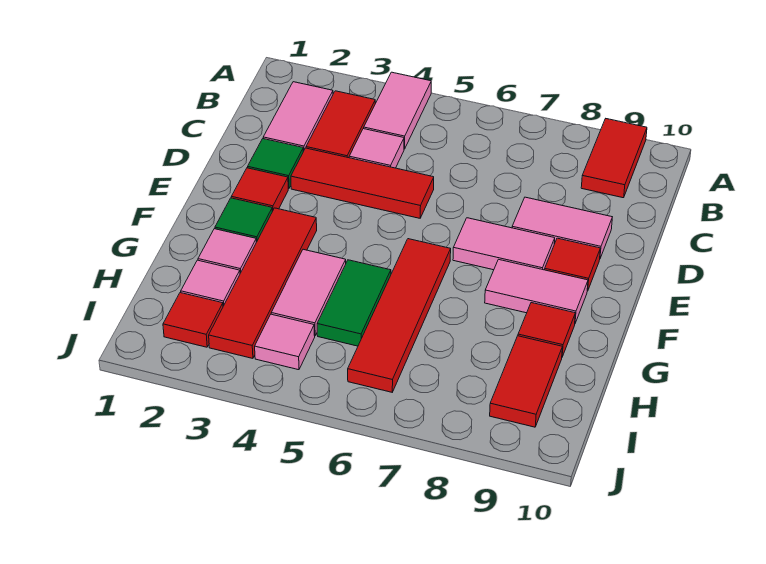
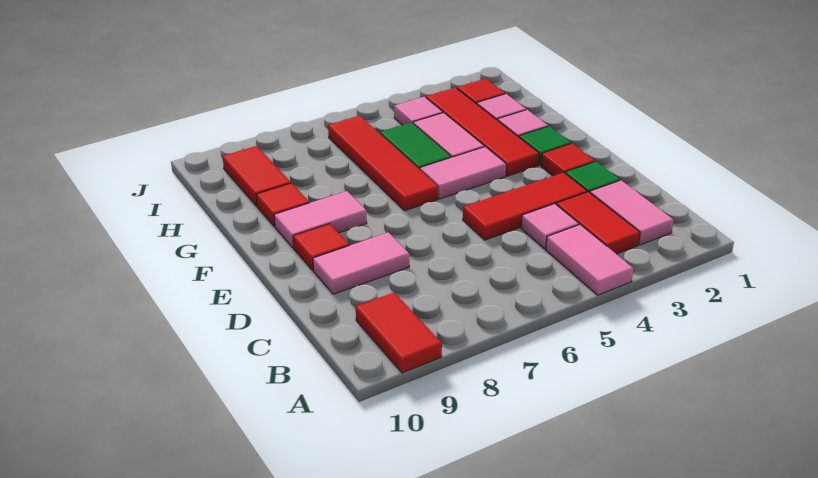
pink 1x2 tile [453,218,555,270] -> pink 1x2 tile moved to [420,147,506,199]

